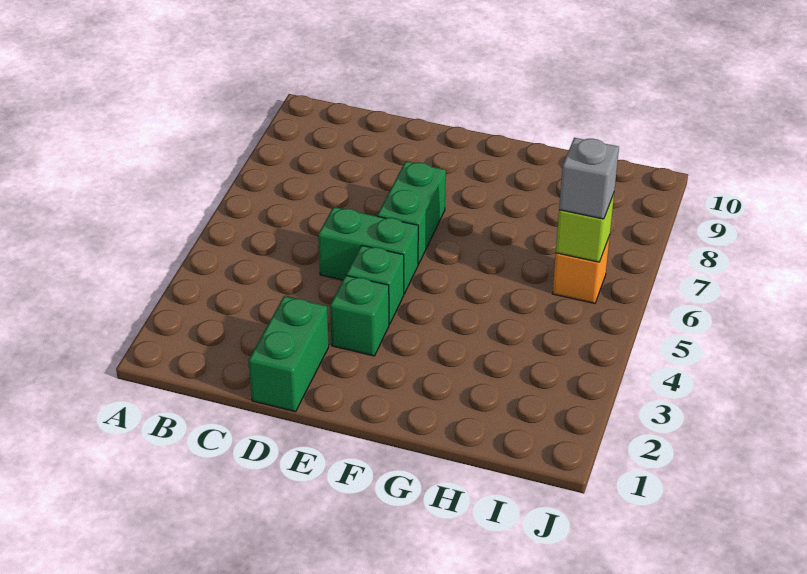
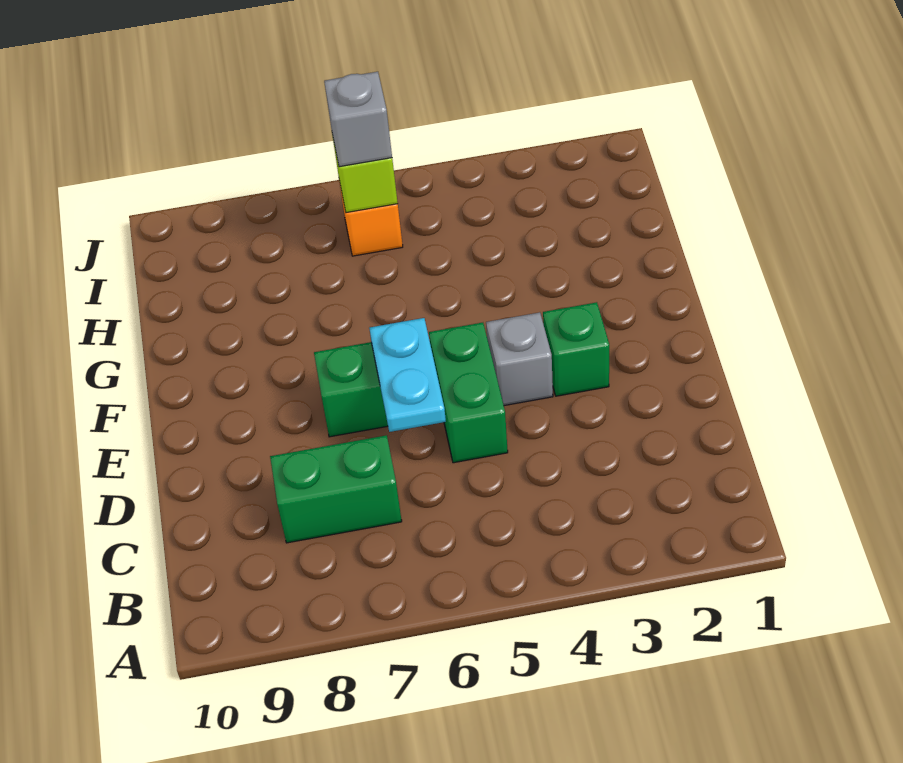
green 1x2 brick [249,296,329,412] -> green 1x2 brick moved to [270,435,402,543]
none -> cyan 1x2 plate [369,318,446,432]
green 1x1 brick [346,245,404,324] -> grey 1x1 brick [486,312,553,405]

